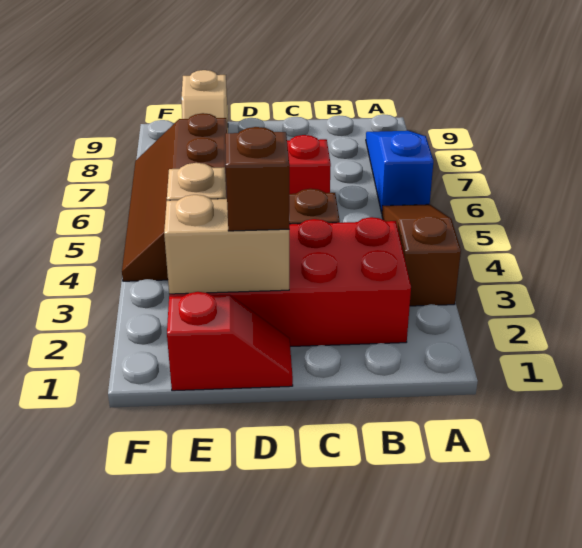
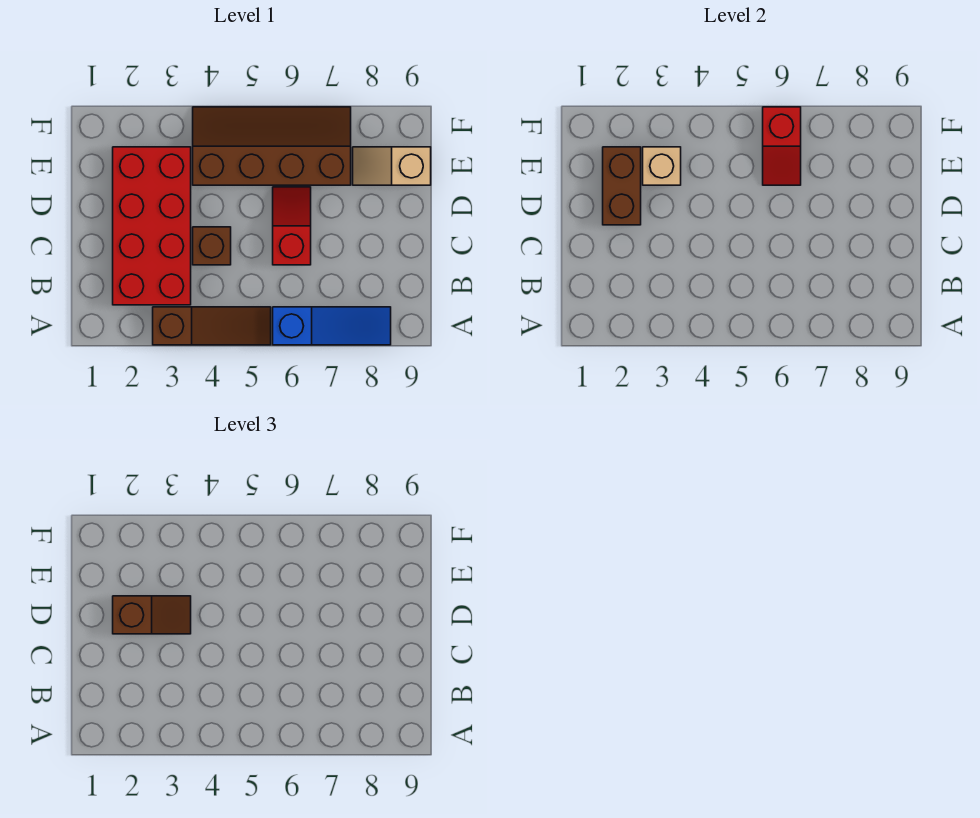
red 1x2 slope [167,292,293,391] -> red 1x2 slope moved to [763,107,801,185]
tan 1x2 brick [164,195,289,294] -> brown 1x2 brick [603,147,641,225]

